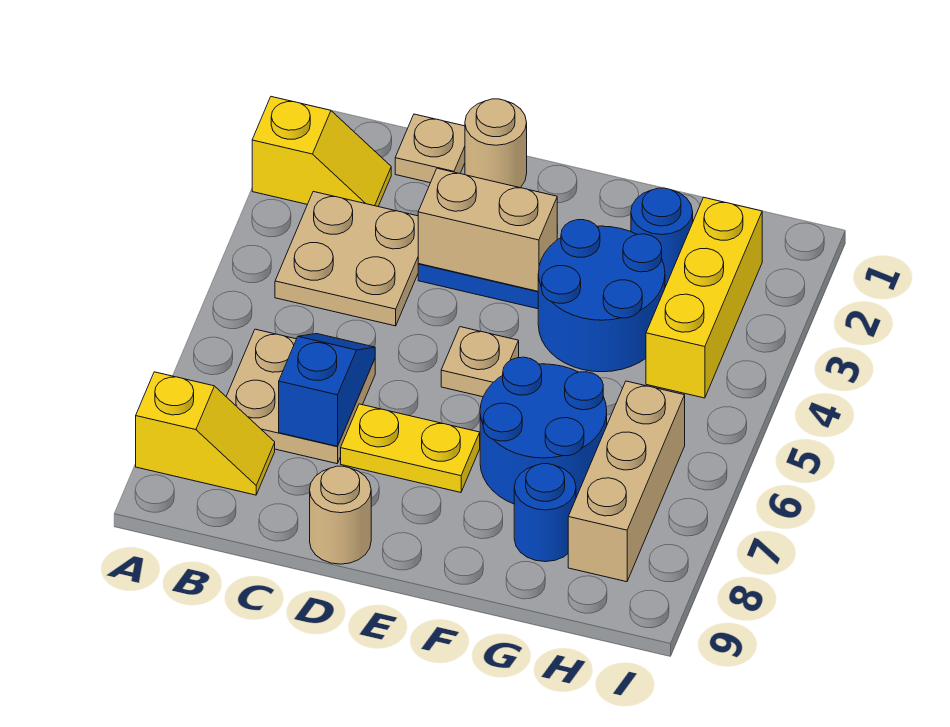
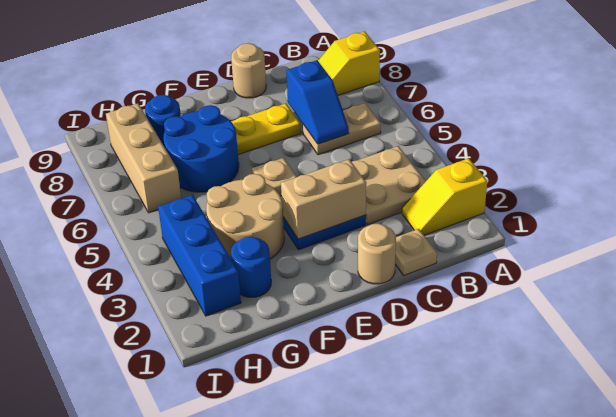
tan 2x2 plate [226,329,375,464] -> tan 1x2 plate [303,103,381,155]
blue 2x2 round brick [538,220,665,372] -> tan 2x2 round brick [206,174,284,259]
yellow 1x3 brick [646,197,762,398] -> blue 1x3 brick [158,195,241,316]

